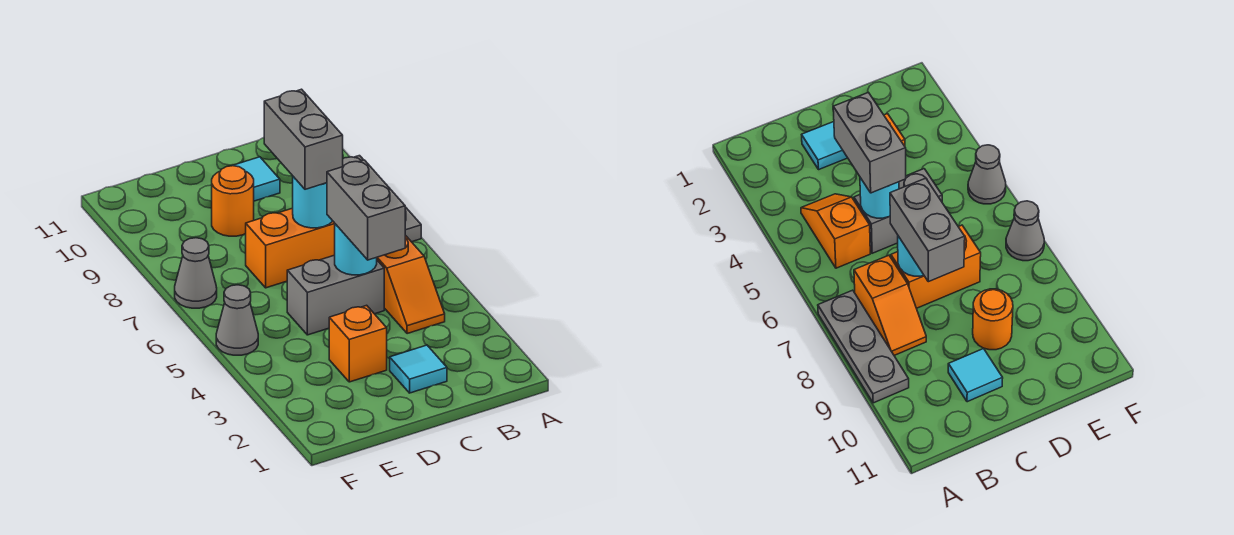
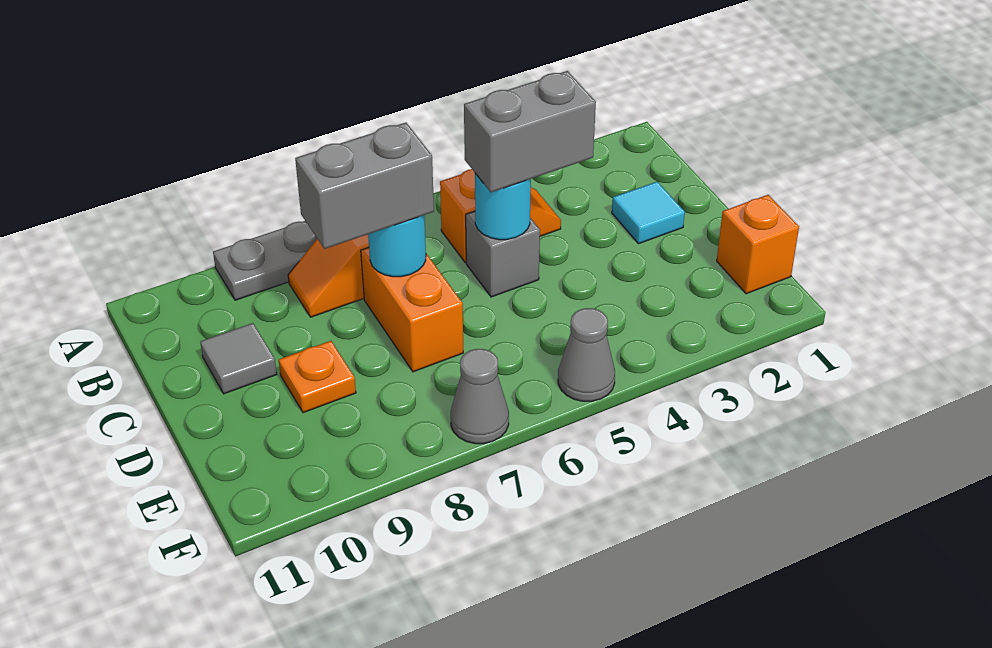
grey 1x2 brick [287,255,384,335] -> grey 1x1 brick [466,211,540,297]
cyan 1x1 tile [233,157,280,201] -> grey 1x1 tile [200,323,277,394]
orange 1x1 brick [329,305,387,382] -> orange 1x1 brick moved to [717,195,799,294]
orange 1x1 round brick [212,166,254,236] -> orange 1x1 plate [279,341,356,413]

